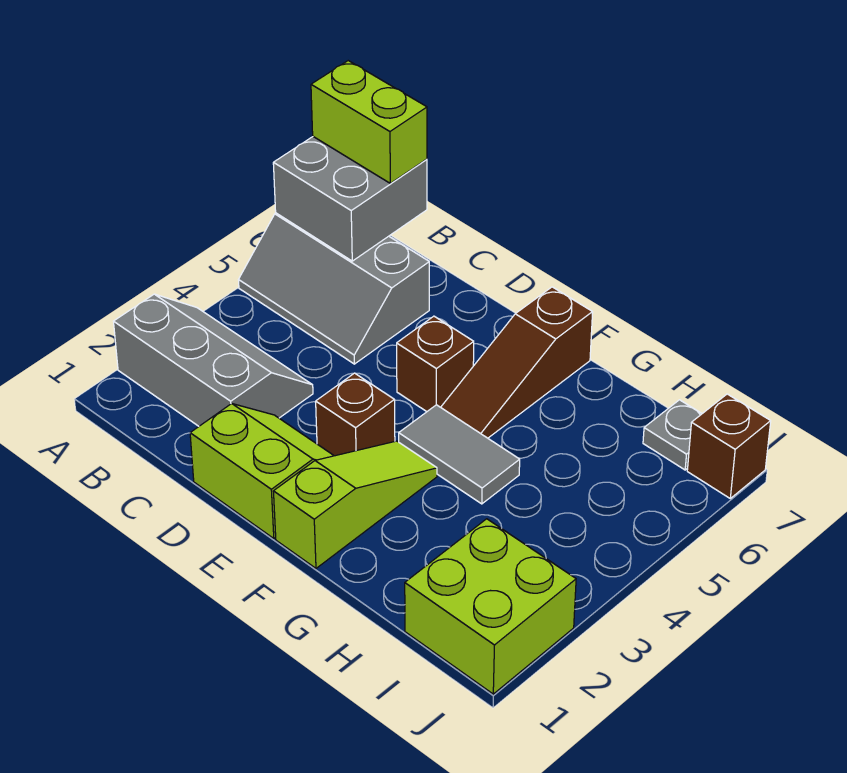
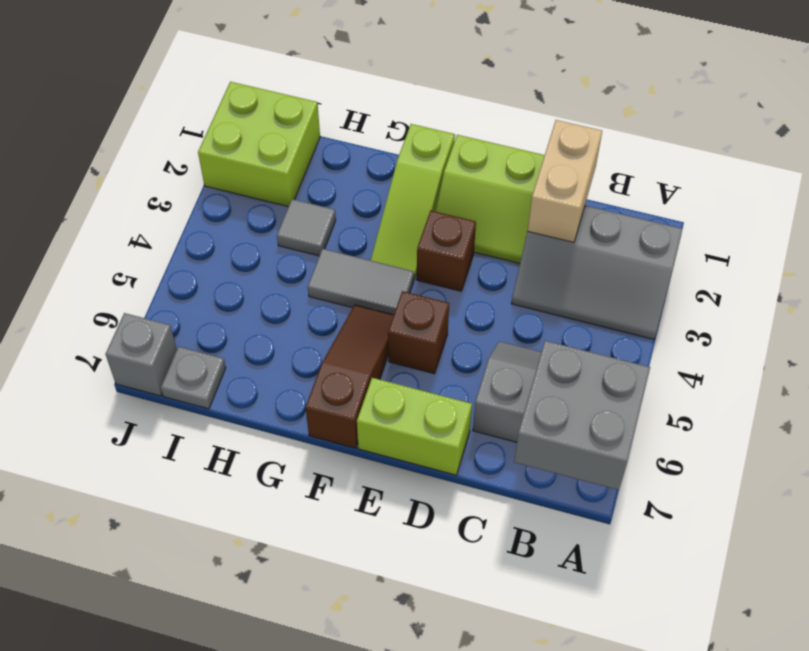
lime 1x2 brick [311,61,427,183] -> lime 1x2 brick moved to [357,378,472,475]
none -> tan 1x2 brick [528,120,602,243]
none -> grey 1x1 tile [277,199,336,256]
brown 1x1 brick [687,394,771,498] -> grey 1x1 brick [105,313,177,396]

